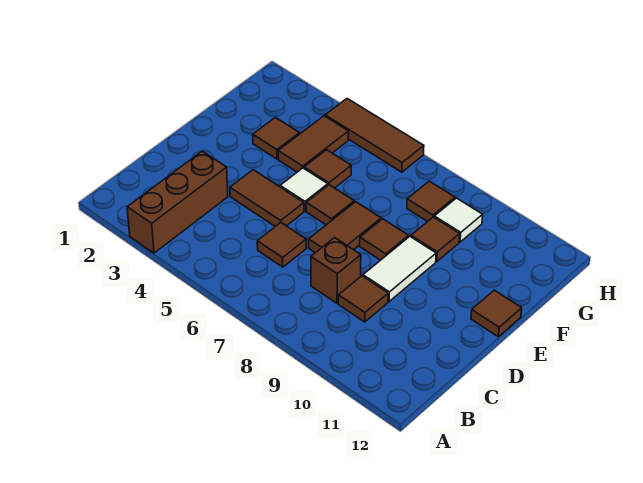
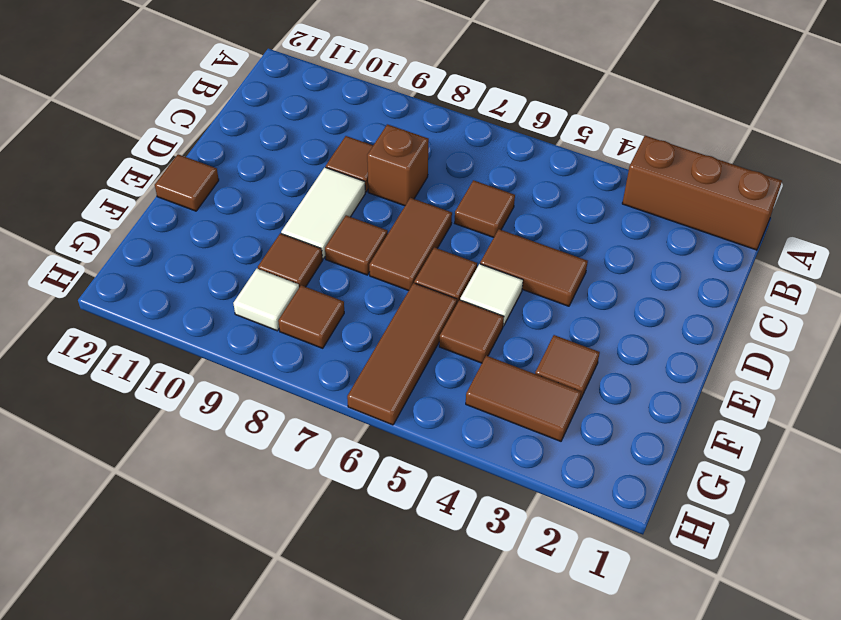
brown 1x3 brick [127,151,228,253] -> brown 1x3 brick turned to [622,136,782,250]
brown 1x2 tile [278,116,349,172] -> brown 1x2 tile turned to [466,356,581,441]
brown 1x3 tile [325,99,424,172] -> brown 1x3 tile turned to [347,283,457,425]

